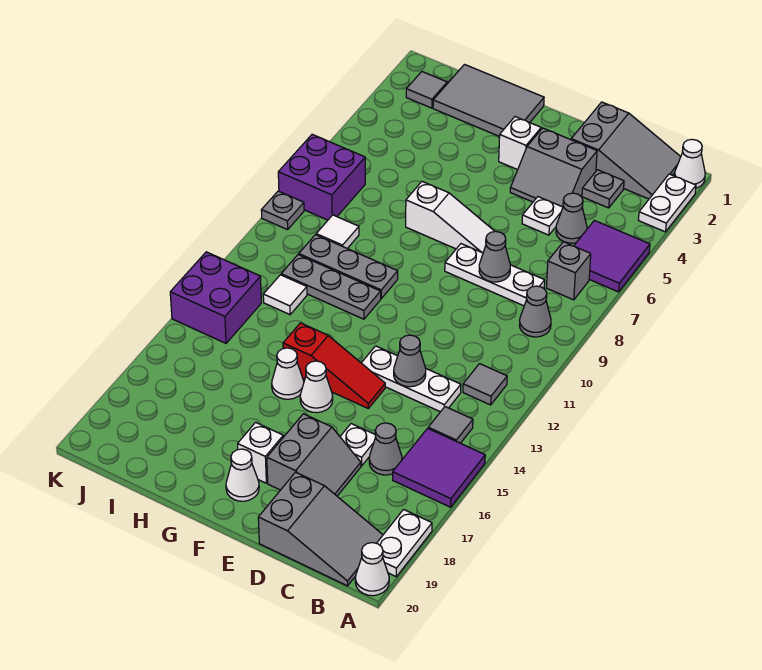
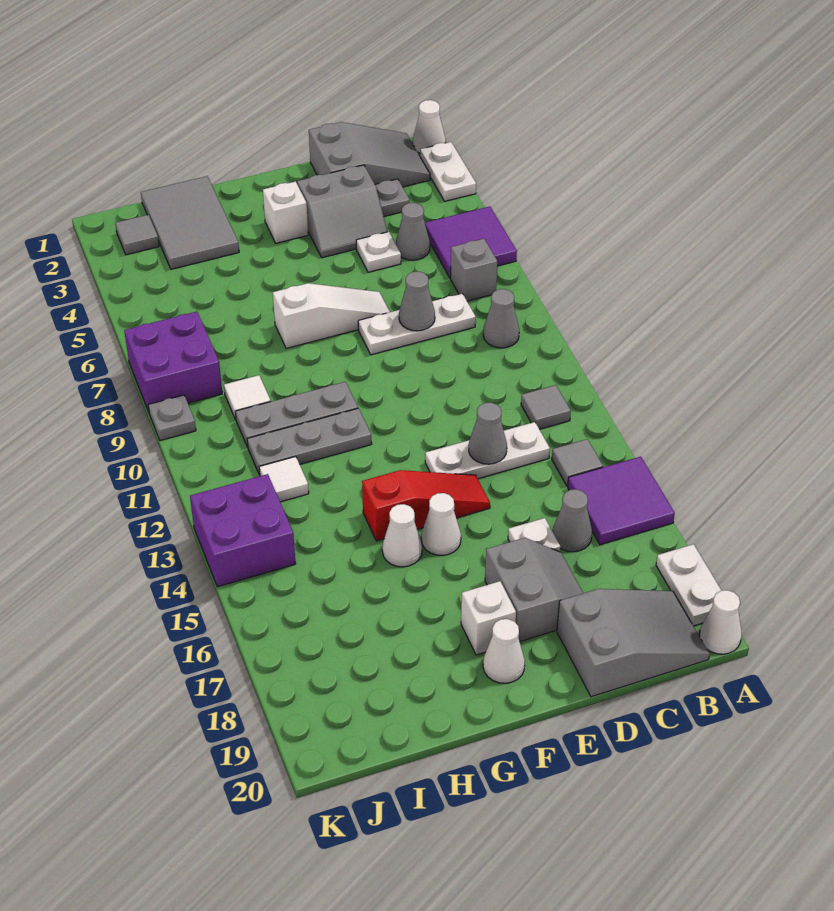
grey 2x3 tile [433,65,544,137] -> grey 2x3 tile turned to [141,176,239,269]

